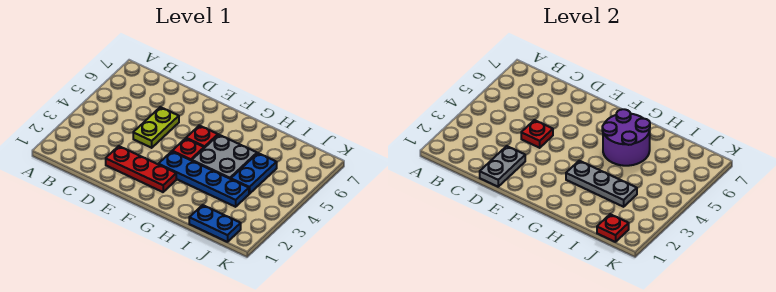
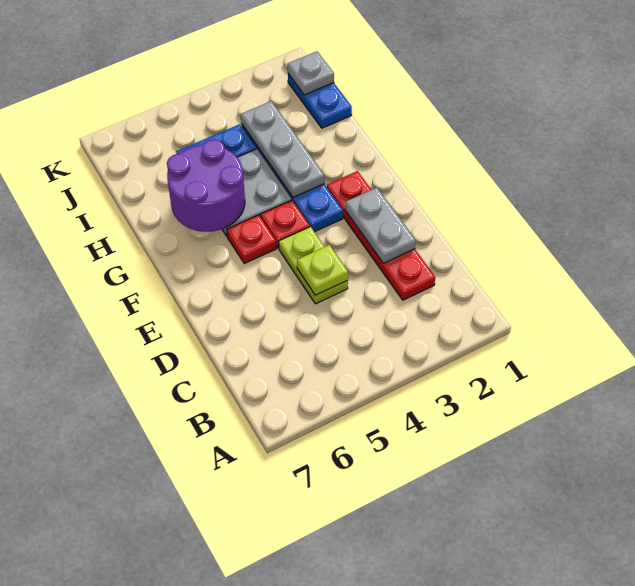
grey 1x2 plate [480,146,525,187] -> grey 1x2 plate turned to [345,188,416,263]
red 1x3 plate [106,146,176,192] -> red 1x4 plate [327,171,435,300]
lime 1x2 plate [133,107,179,148] -> lime 1x2 plate turned to [279,227,348,304]
red 1x1 plate [521,120,553,148] -> lime 1x1 plate [297,245,348,295]
red 1x1 plate [597,214,629,242] -> grey 1x1 plate [288,51,334,95]

